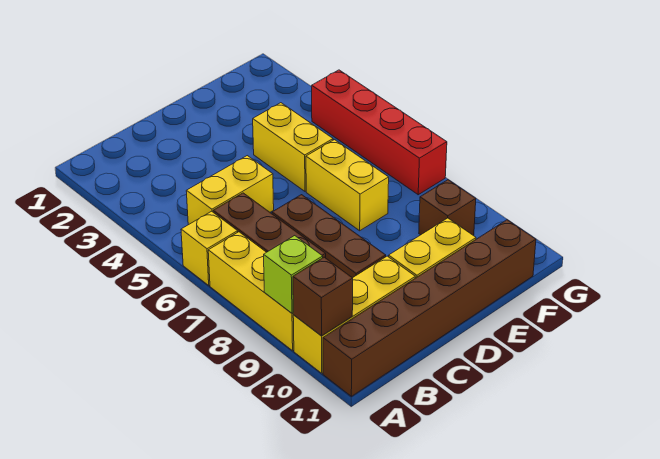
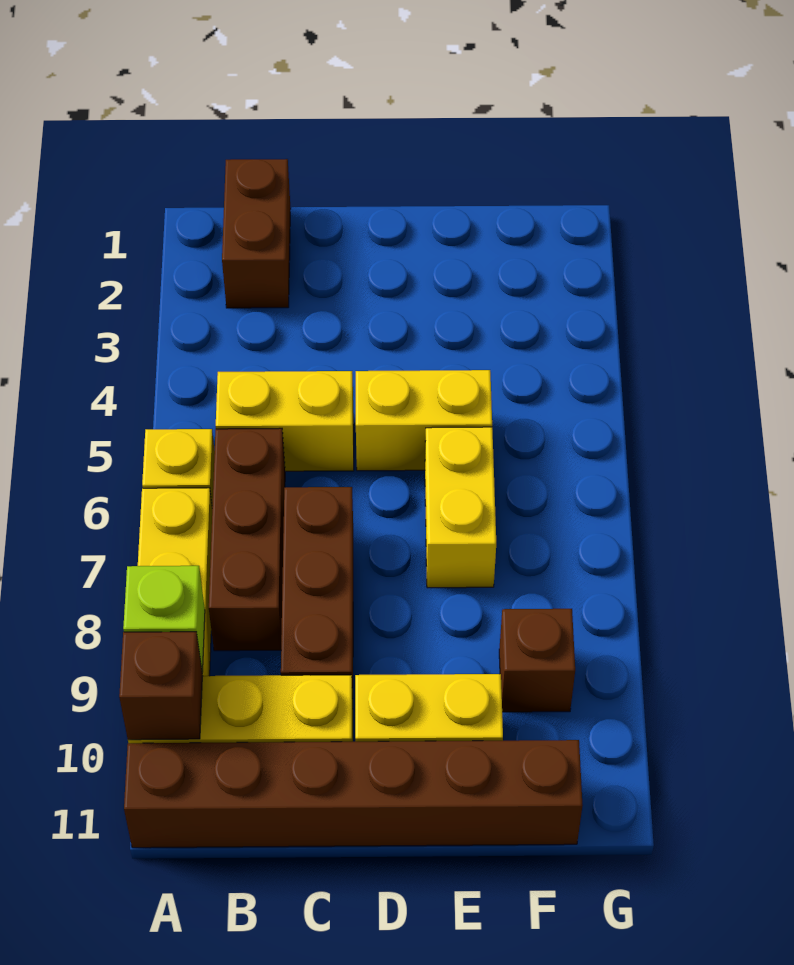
none -> brown 1x2 brick [222,159,291,308]
yellow 1x2 brick [253,103,333,191] -> yellow 1x2 brick turned to [356,370,492,471]
red 1x4 brick [312,70,447,195] -> none

